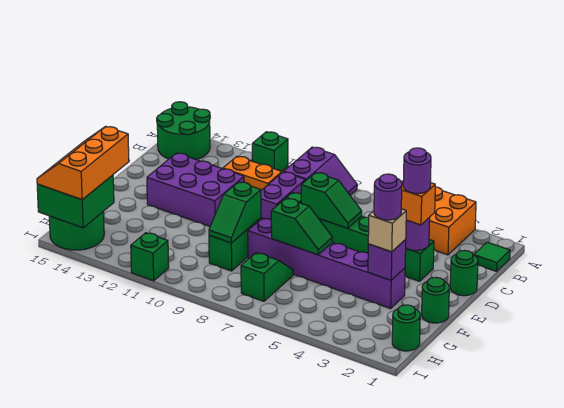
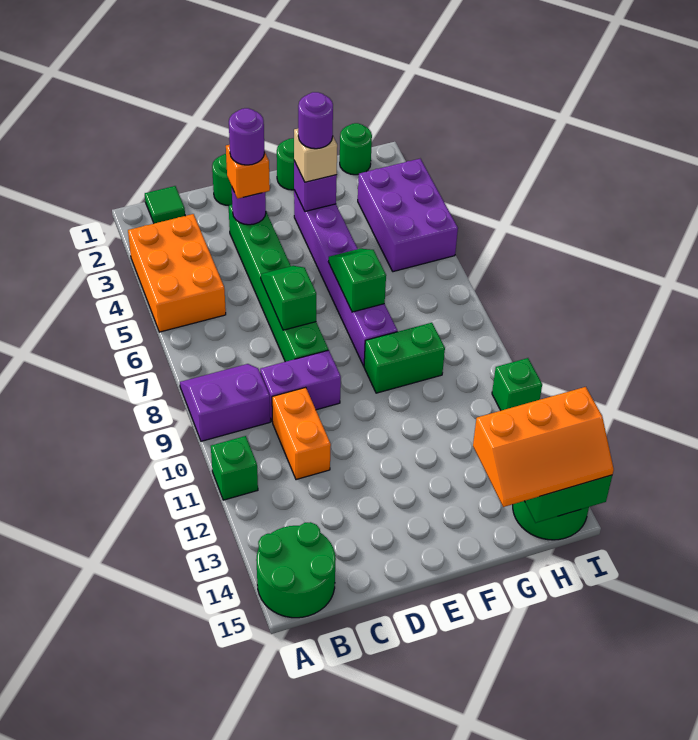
purple 2x3 brick [147,153,244,226] -> purple 2x3 brick moved to [358,159,458,272]
green 1x2 slope [209,182,261,243] -> none
green 1x2 slope [241,253,293,301] -> none

